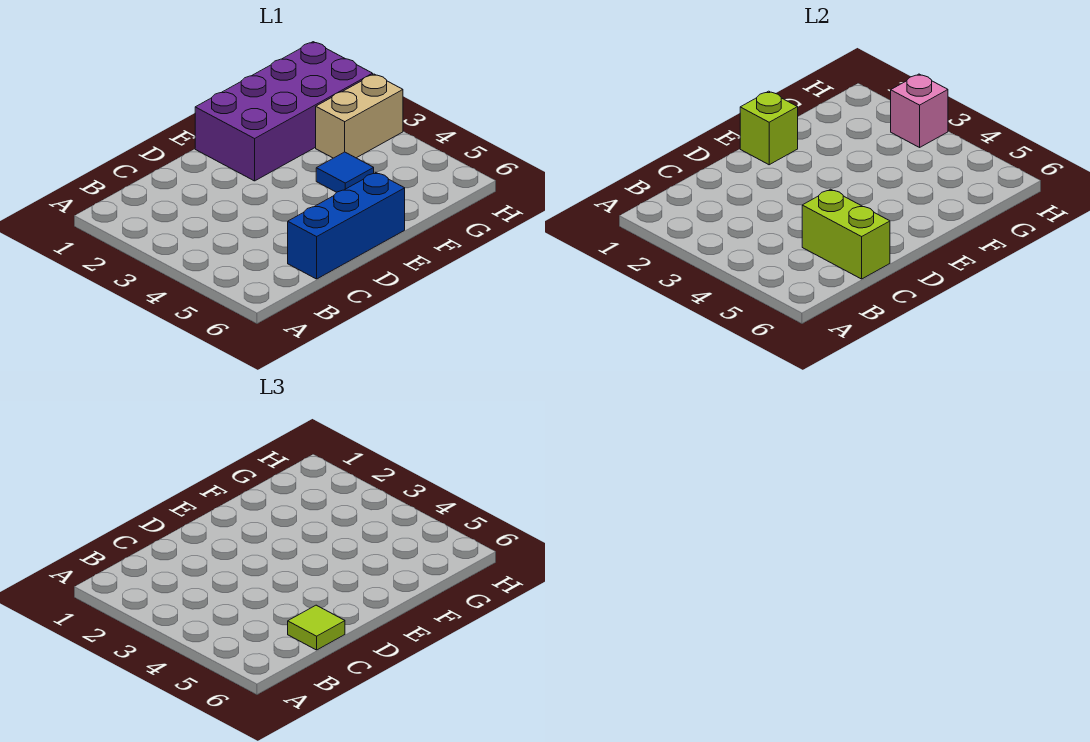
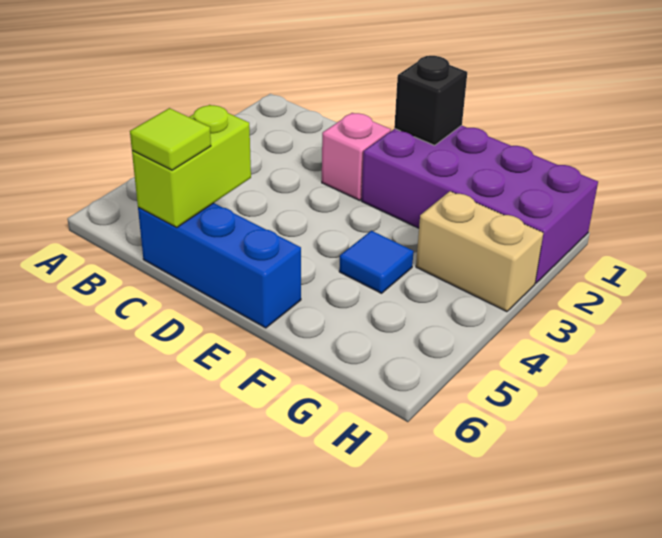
lime 1x1 brick [740,91,798,165] -> black 1x1 brick [394,56,467,145]
pink 1x1 brick [891,74,948,147] -> pink 1x1 brick moved to [322,113,391,200]

